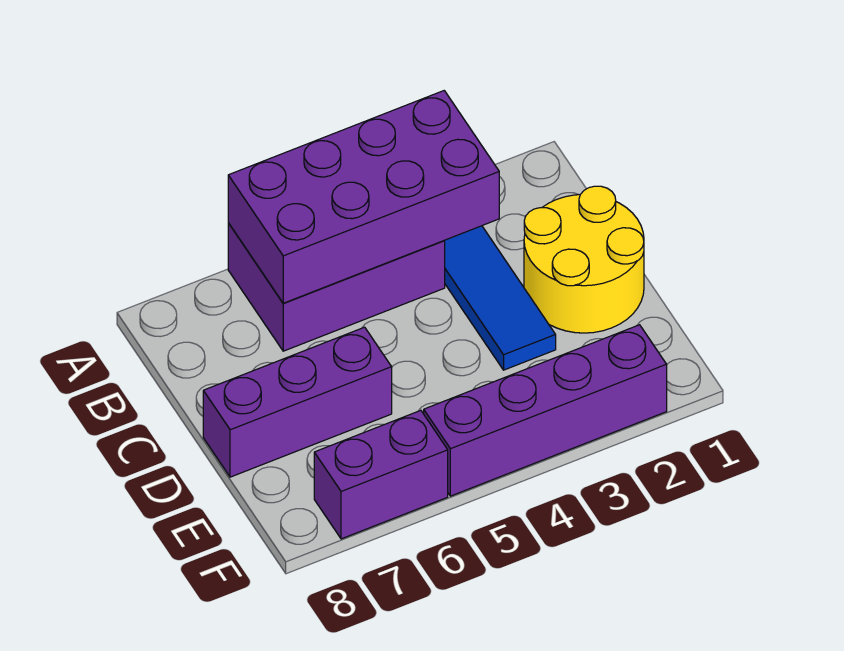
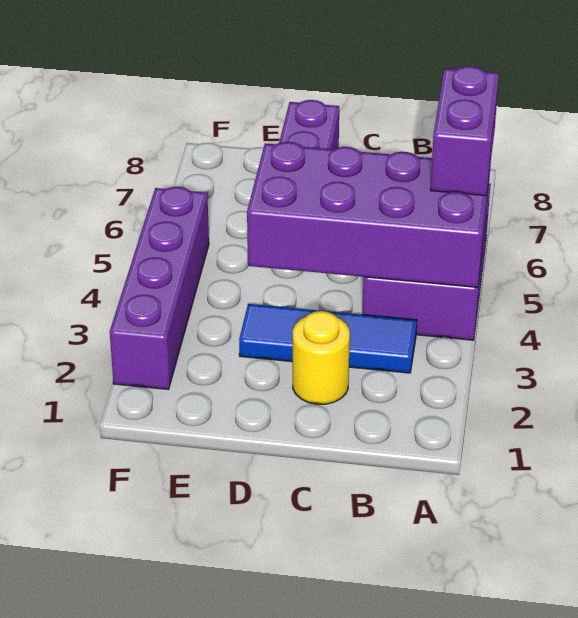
purple 2x4 brick [228,91,499,303] -> purple 2x4 brick turned to [247,142,490,287]
yellow 2x2 round brick [524,186,644,333] -> yellow 1x1 round brick [293,311,350,404]
purple 1x2 brick [314,410,448,539] -> purple 1x2 brick moved to [431,66,499,196]

